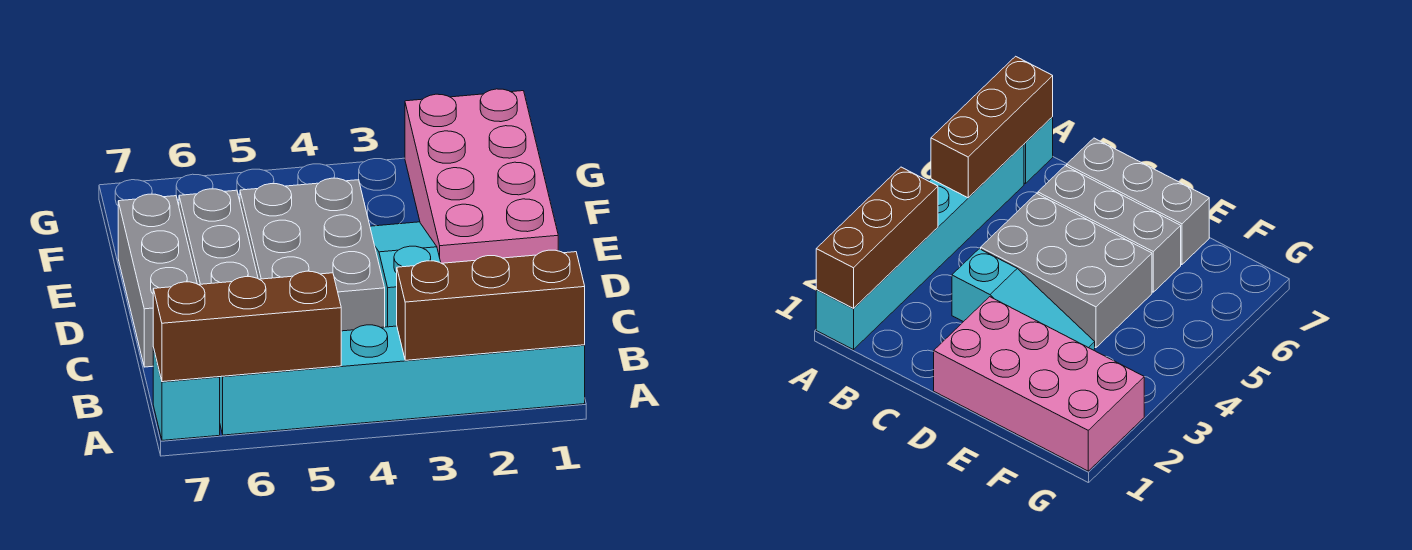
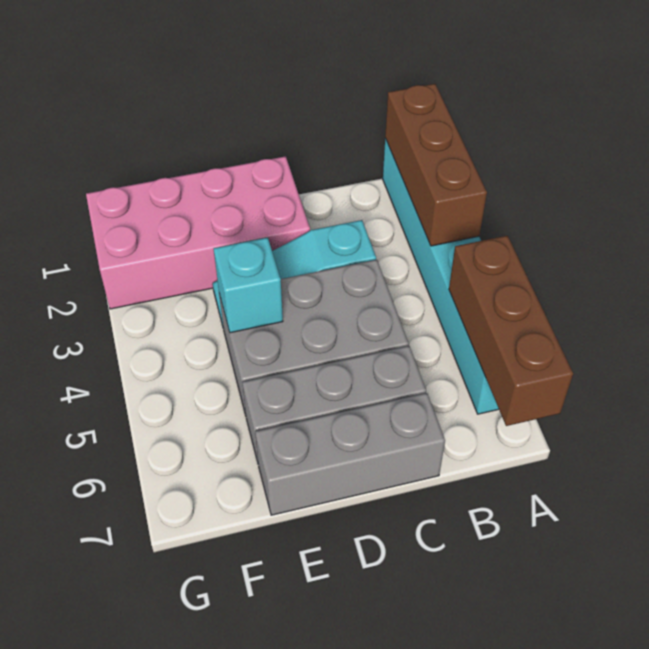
cyan 1x1 brick [153,348,220,440] -> cyan 1x1 brick moved to [214,238,283,333]

